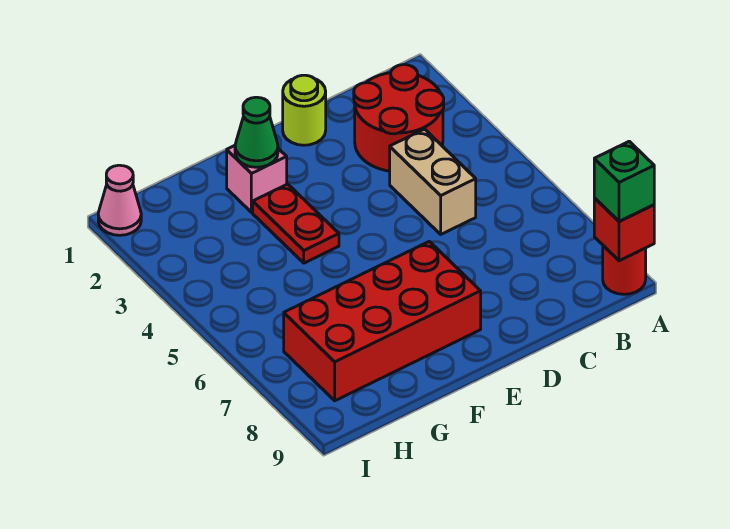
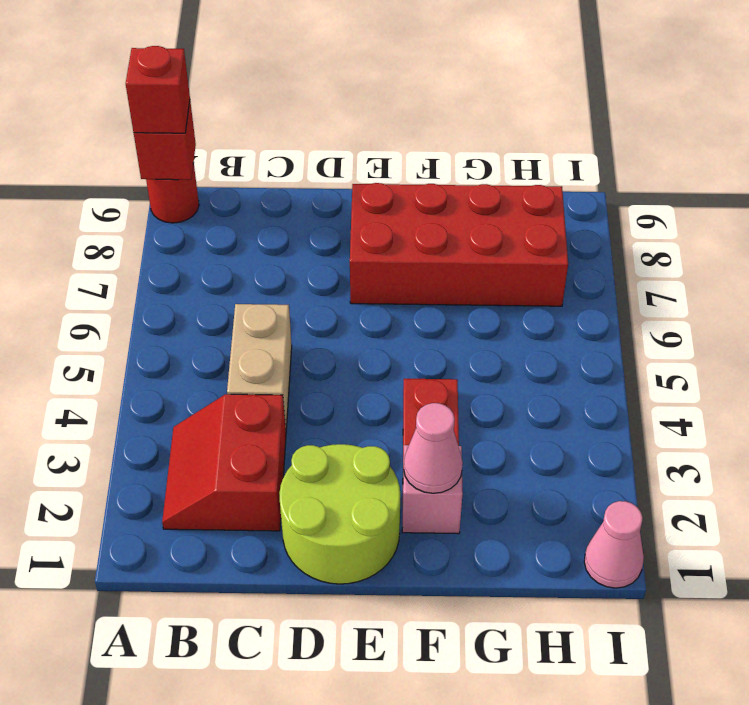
green 1x1 brick [594,141,654,222] -> red 1x1 brick [126,46,190,133]
red 2x2 round brick [354,65,444,171] -> red 2x2 slope [162,394,286,531]
lime 1x1 round brick [283,75,326,145] -> lime 2x2 round brick [279,444,400,584]
green 1x1 cone [235,97,278,167] -> pink 1x1 cone [404,403,463,493]

